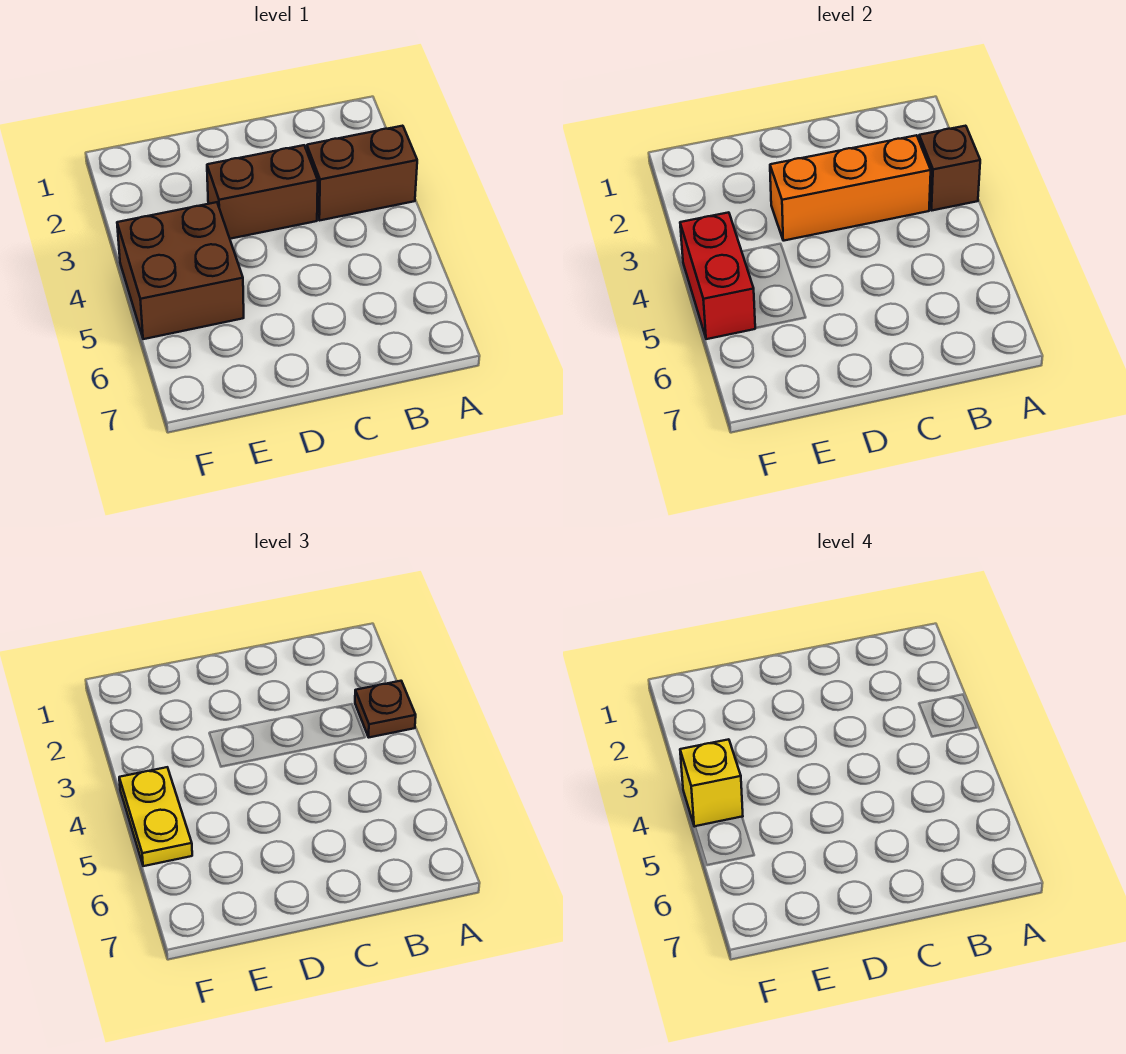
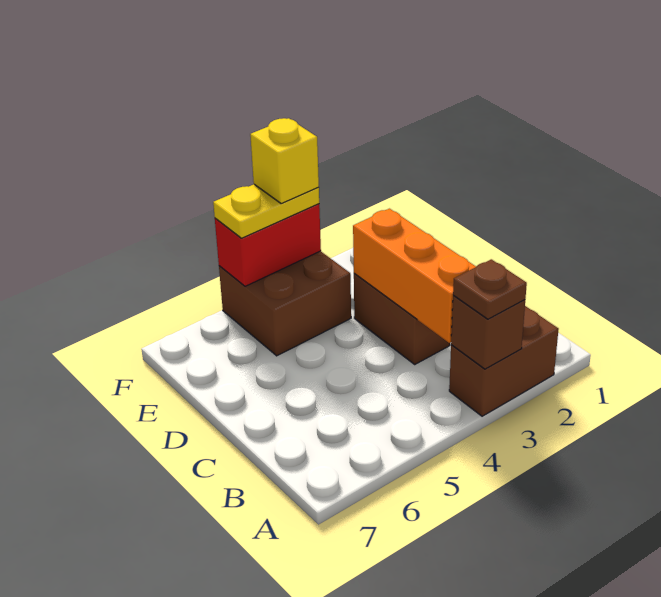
brown 1x2 brick [307,126,417,220] -> brown 1x2 brick turned to [449,306,559,416]

